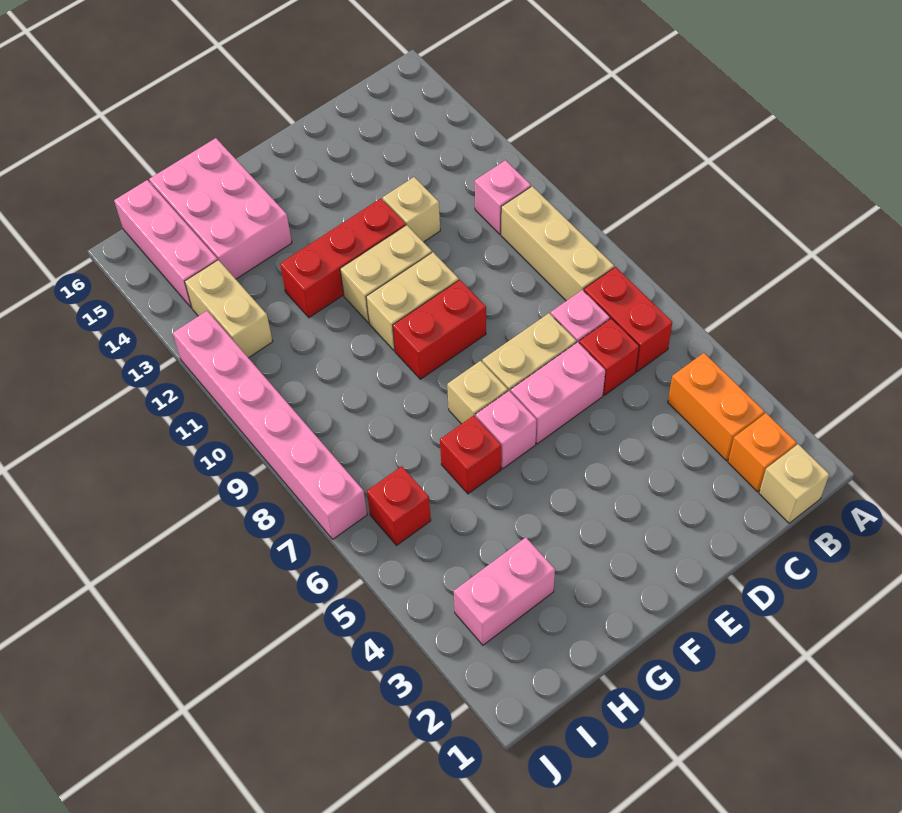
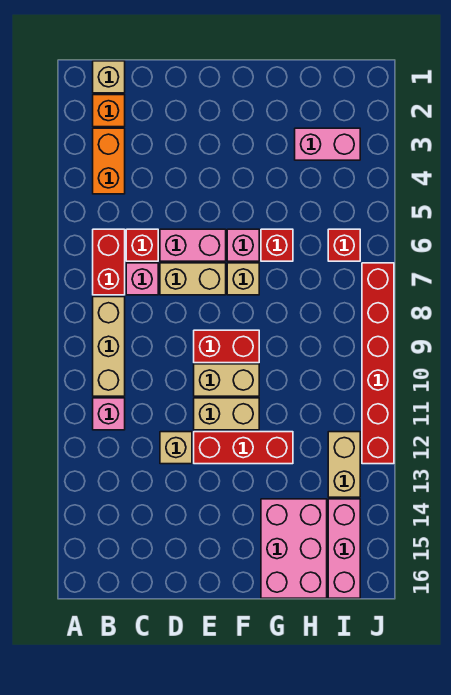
pink 1x6 brick [173,311,367,539] -> red 1x6 brick [362,263,394,464]

